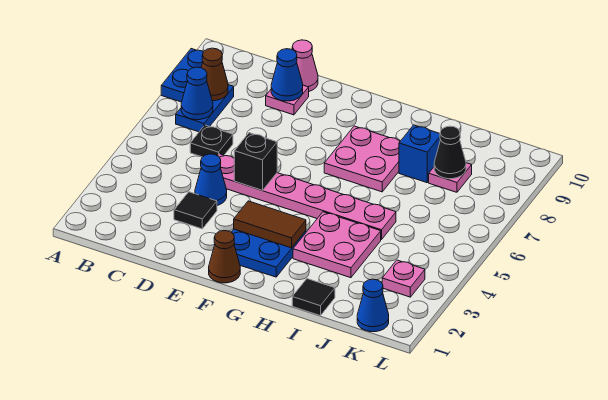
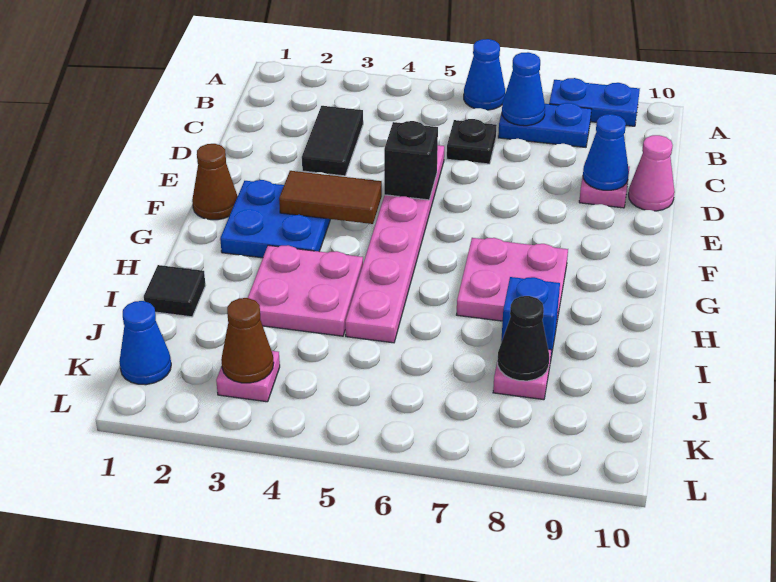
brown 1x1 cone [201,48,228,101] -> brown 1x1 cone moved to [221,298,274,383]
black 1x1 tile [174,192,217,229] -> black 1x2 tile [302,106,363,176]
blue 1x1 cone [195,154,227,206] -> blue 1x1 cone moved to [464,39,505,110]
brown 1x2 tile [234,201,306,248] -> brown 1x2 tile turned to [279,171,382,224]

